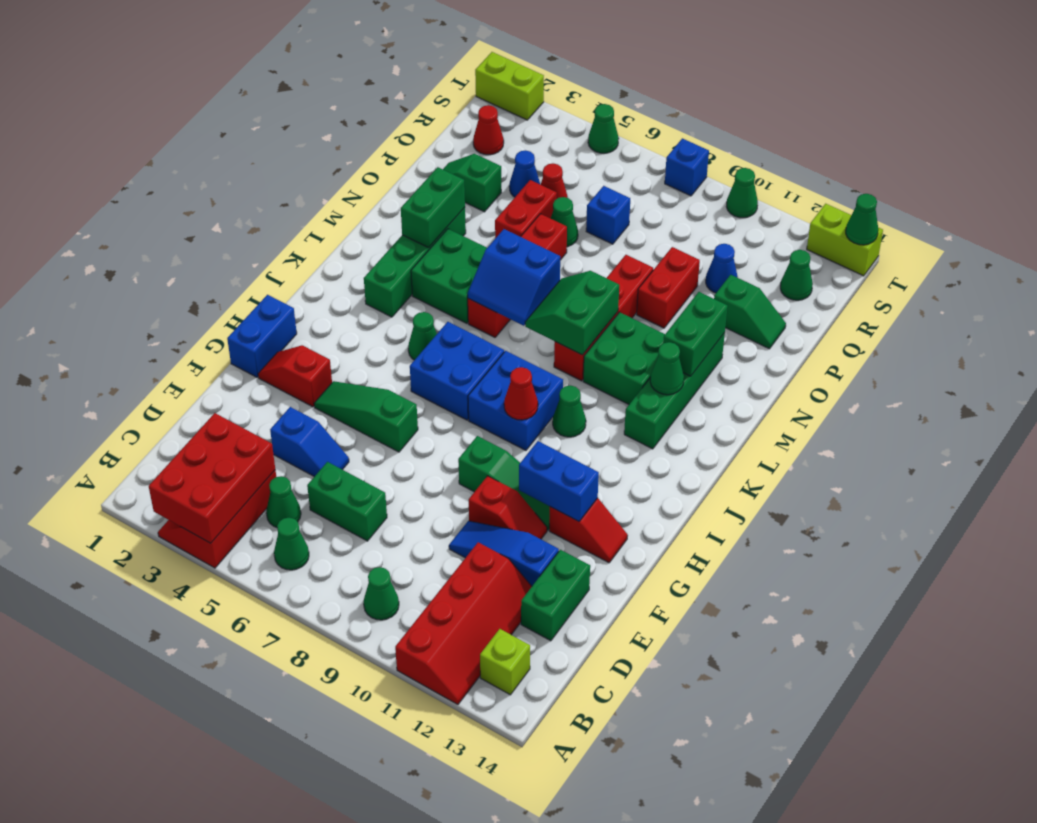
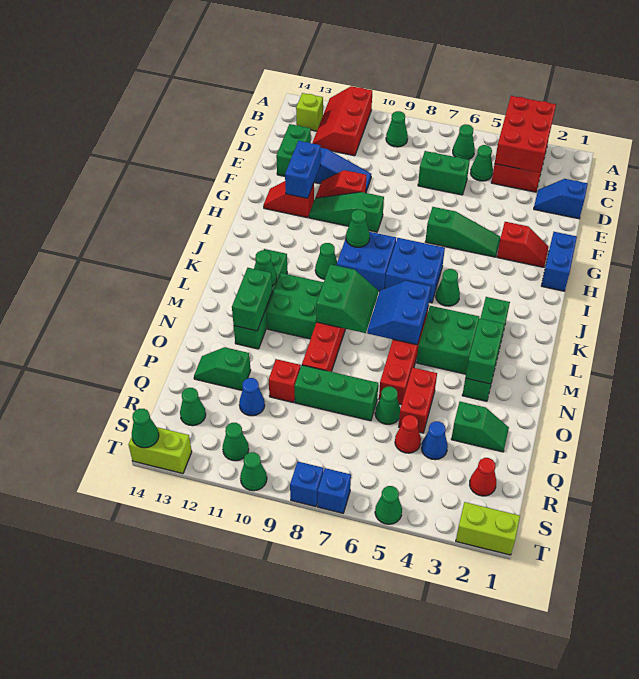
red 2x4 slope [395,542,532,704] -> red 2x3 slope [312,86,372,156]
blue 1x2 slope [270,407,349,477] -> blue 1x2 slope moved to [534,179,588,219]
blue 1x2 brick [519,441,599,521] -> blue 1x2 brick turned to [285,141,320,198]
red 1x1 cone [504,367,538,420] -> green 1x1 cone [346,210,370,247]
blue 2x2 slope [468,229,560,326] -> blue 2x2 slope turned to [367,281,431,345]
red 1x2 brick [637,247,700,328] -> red 1x1 brick [269,359,300,402]
none -> green 1x3 brick [294,365,378,421]
blue 1x1 brick [586,186,630,244] -> blue 1x1 brick moved to [318,468,351,513]
none -> green 1x1 cone [223,423,249,461]

